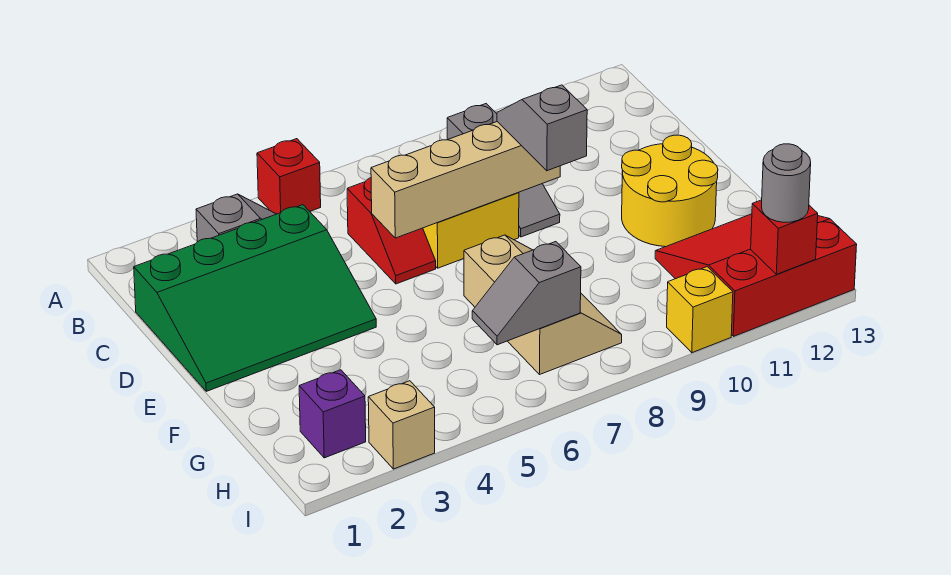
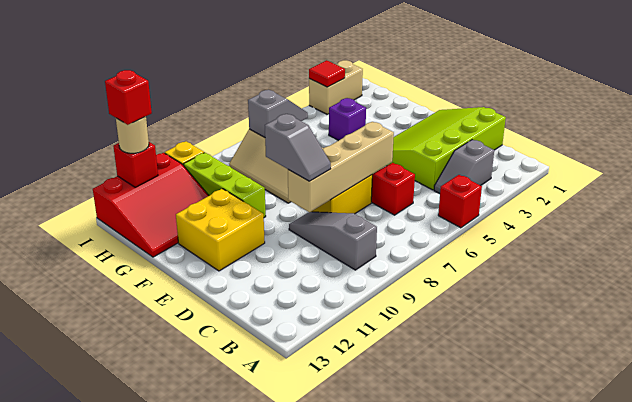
green 3x4 slope [134,205,376,391] -> lime 3x4 slope [387,107,506,190]
yellow 2x2 round brick [622,135,718,247] -> yellow 2x2 brick [176,189,265,271]
none -> lime 1x3 brick [184,153,266,218]
purple 1x1 brick [299,370,366,458] -> purple 1x1 brick moved to [329,98,366,141]
tan 1x1 brick [368,381,435,469] -> tan 1x2 brick [309,60,363,114]
none -> red 1x1 tile [309,60,345,87]
grey 1x1 round brick [761,144,811,222] -> tan 1x1 round brick [116,116,149,153]
none -> red 1x1 brick [105,70,152,125]

